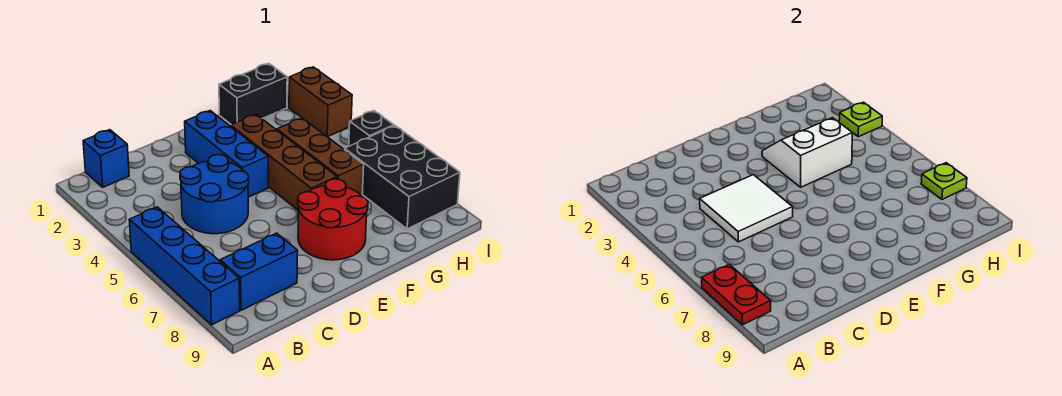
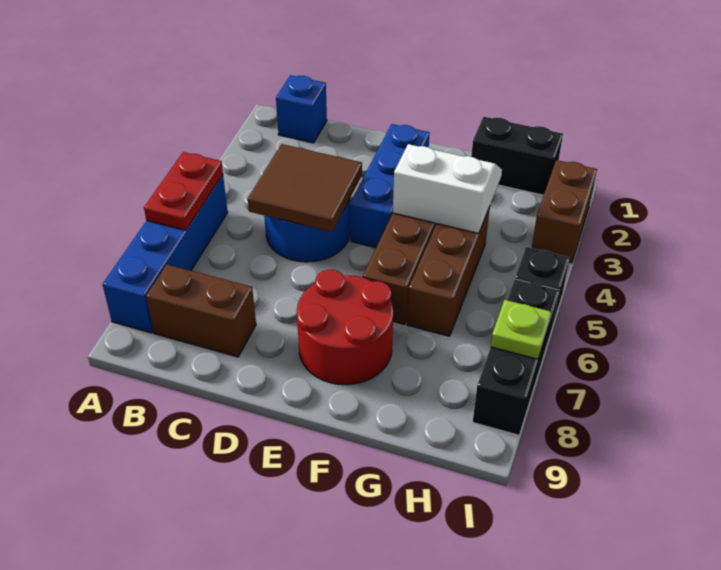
red 1x2 plate [702,264,771,325] -> red 1x2 plate moved to [144,152,223,230]
blue 1x2 brick [220,233,298,310] -> brown 1x2 brick [146,265,256,357]
white 2x2 tile [700,175,793,242] -> brown 2x2 tile [248,144,362,232]
black 2x3 brick [345,126,460,229] -> black 1x3 brick [473,279,560,435]
lime 1x1 plate [839,102,882,137] -> none

